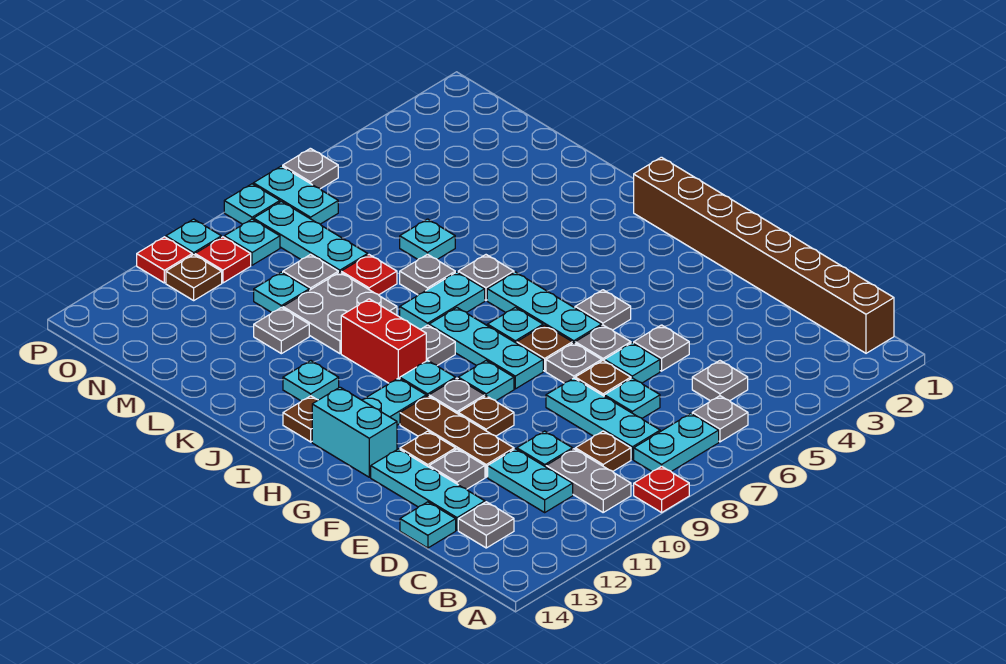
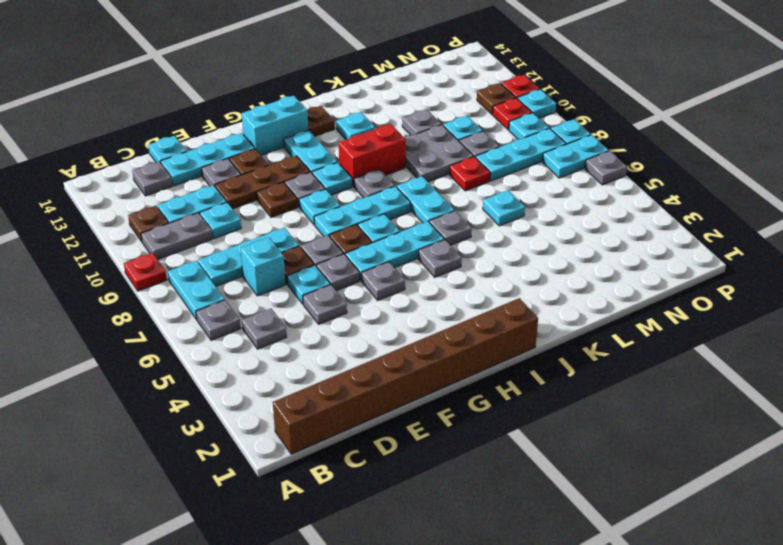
brown 1x1 plate [575,431,631,471] -> brown 1x1 plate moved to [128,206,169,242]
cyan 1x1 plate [604,378,660,418] -> cyan 1x1 brick [241,238,286,296]
grey 1x1 plate [400,254,455,295] -> grey 1x1 plate moved to [418,240,462,277]

